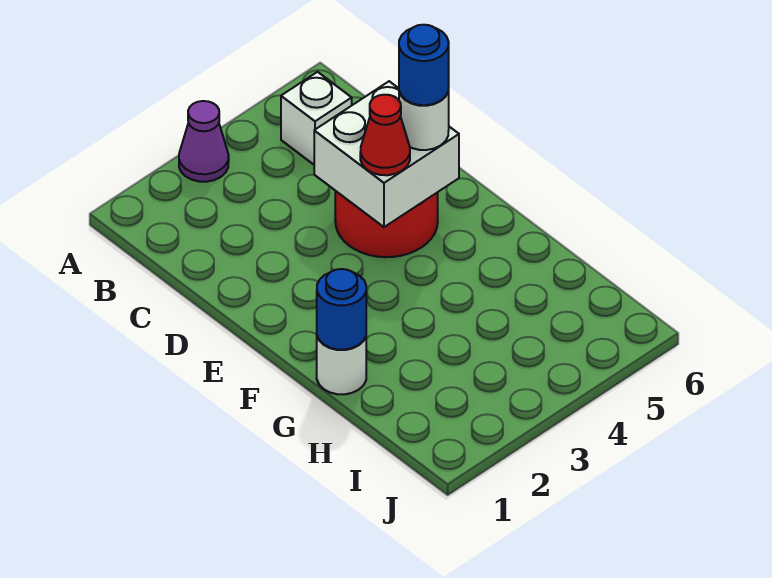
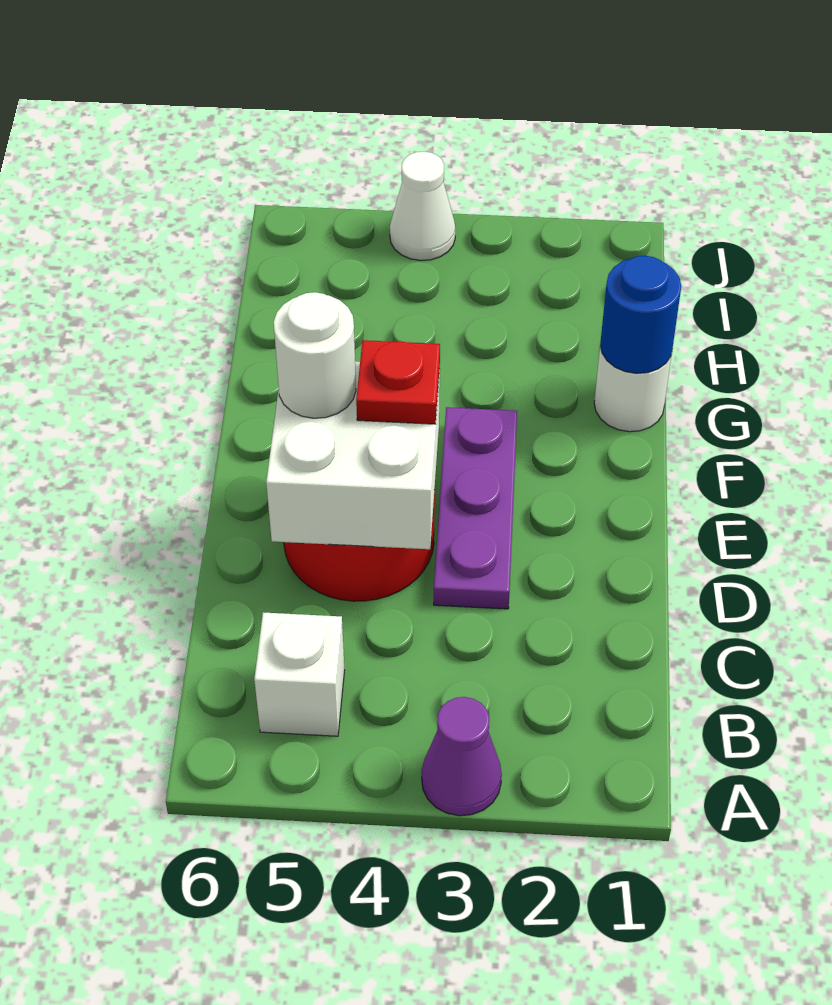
none -> purple 1x3 plate [434,407,517,609]
red 1x1 cone [360,95,410,175] -> red 1x1 plate [356,340,440,424]
blue 1x1 round brick [399,25,449,105] -> none
none -> white 1x1 cone [390,152,456,261]

